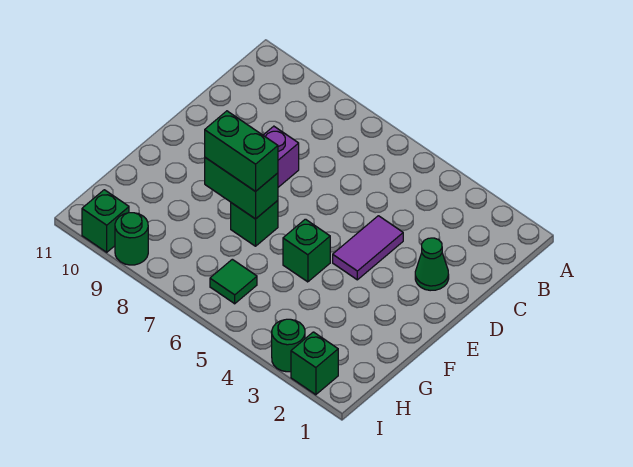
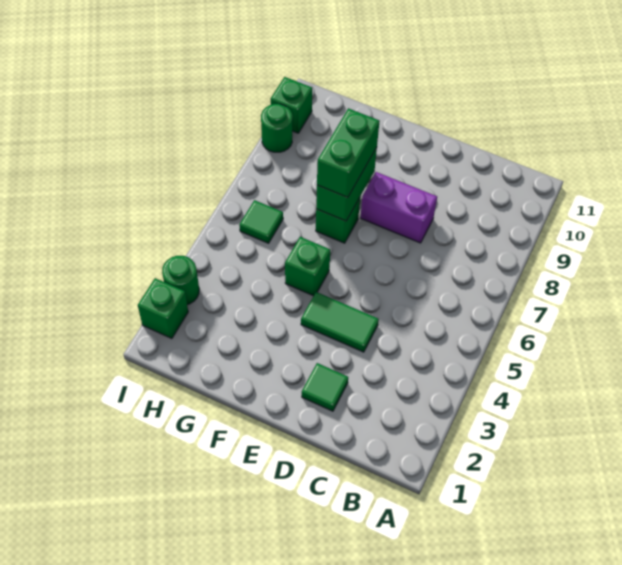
green 1x1 cone [415,238,449,291] -> green 1x1 tile [302,363,348,411]
purple 1x2 tile [333,216,403,280] -> green 1x2 tile [301,292,379,352]

